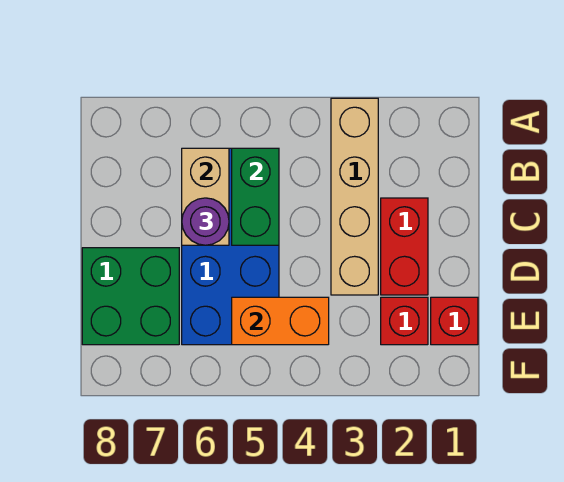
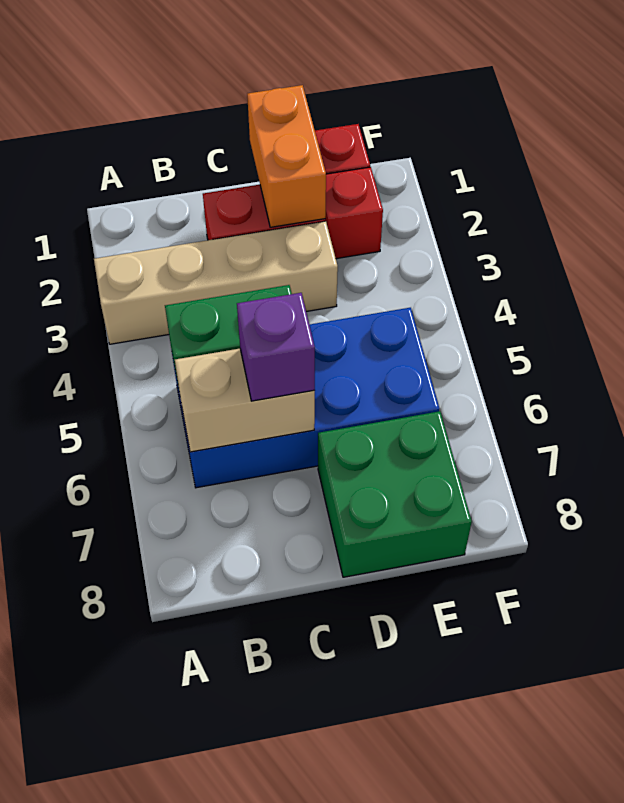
purple 1x1 round brick [182,198,229,245] -> purple 1x1 brick [237,293,315,401]
orange 1x2 brick [232,297,329,345] -> orange 1x2 brick moved to [247,85,326,227]

